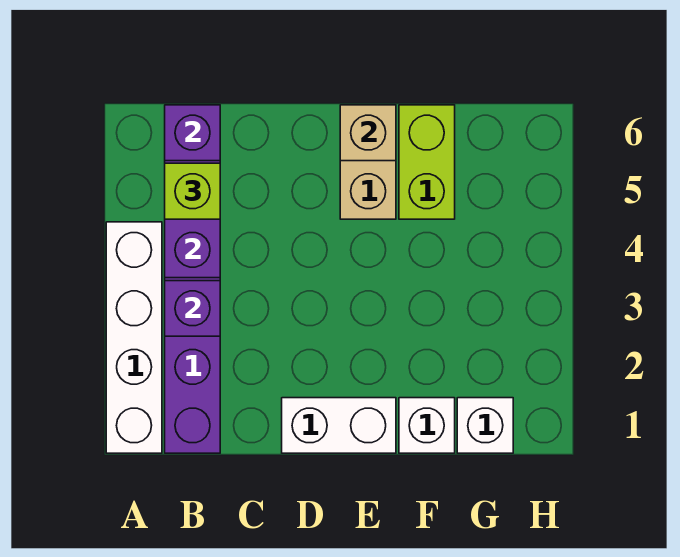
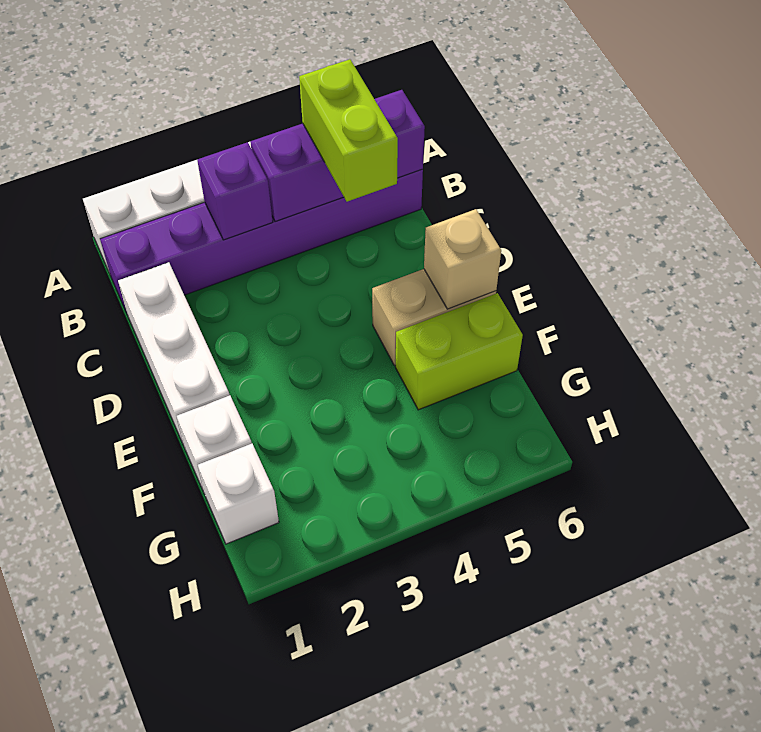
lime 1x1 brick [165,163,220,219] -> lime 1x2 brick [299,59,398,202]
white 1x2 brick [282,398,396,453] -> white 1x3 brick [118,262,230,445]

